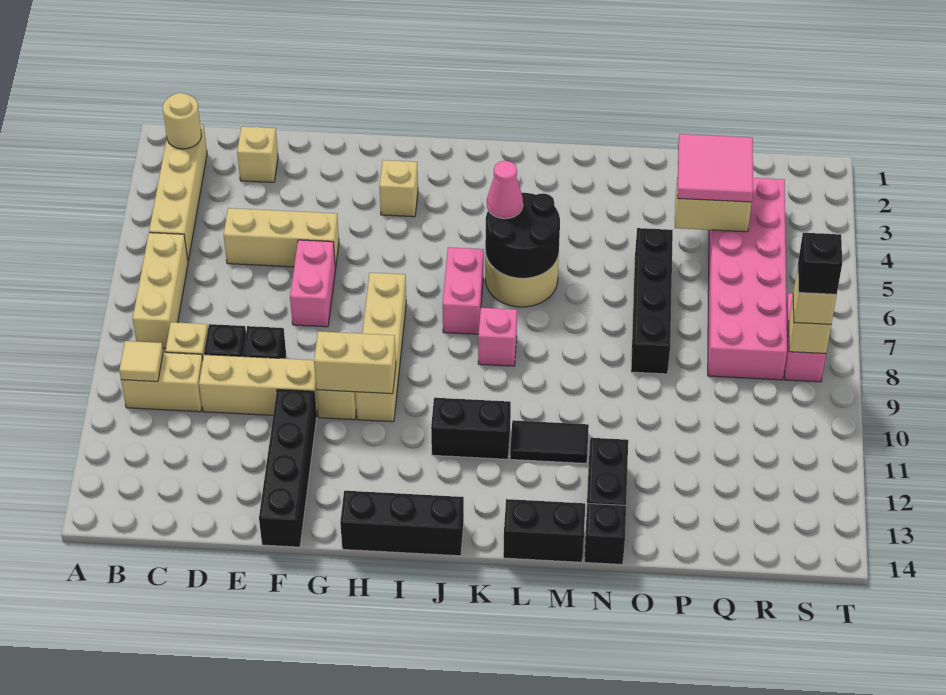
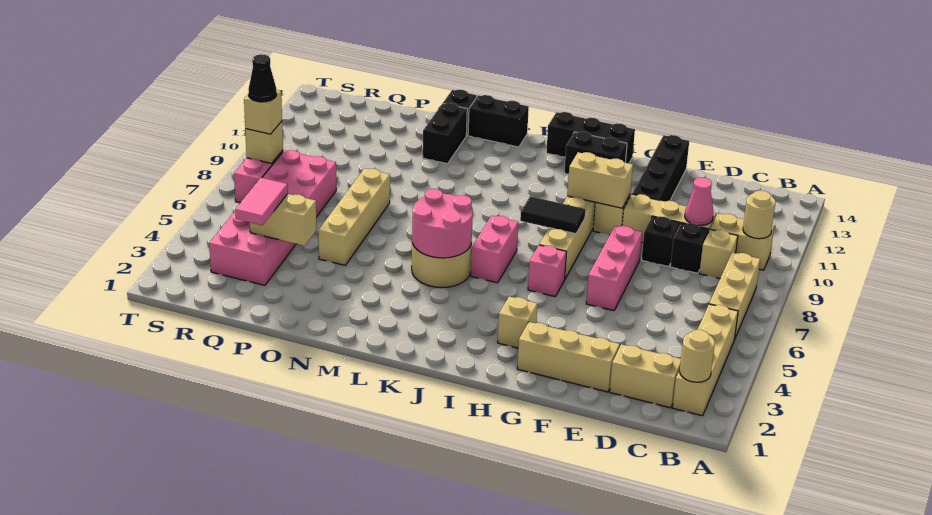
tan 1x1 tile [119,341,163,382] -> tan 1x1 round brick [743,190,776,239]
tan 1x1 brick [237,126,278,182] -> tan 1x2 brick [610,344,681,408]
tan 1x3 brick [224,208,339,269] -> tan 1x3 brick moved to [517,322,620,392]
pink 1x2 brick [290,240,335,327] -> pink 1x3 brick [586,226,642,311]
black 1x2 brick [431,398,511,459] -> black 1x2 brick moved to [564,132,627,174]
black 2x2 round brick [485,193,560,278] -> pink 2x2 round brick [412,189,473,258]
pink 1x1 cone [487,161,523,219] -> pink 1x1 cone moved to [685,178,714,225]
pink 1x1 brick [478,308,517,366] -> pink 1x1 brick moved to [528,245,566,297]
black 1x2 tile [510,420,589,463] -> black 1x2 tile moved to [520,196,585,234]
black 1x4 brick [631,228,673,374] -> tan 1x4 brick [318,168,390,265]
pink 2x2 tile [677,134,753,202] -> pink 1x2 tile [235,178,288,225]
black 1x1 brick [798,233,842,295] -> black 1x1 cone [248,54,277,102]

